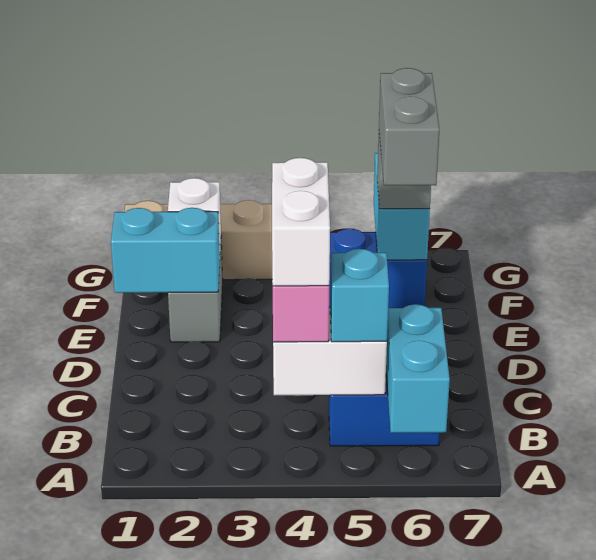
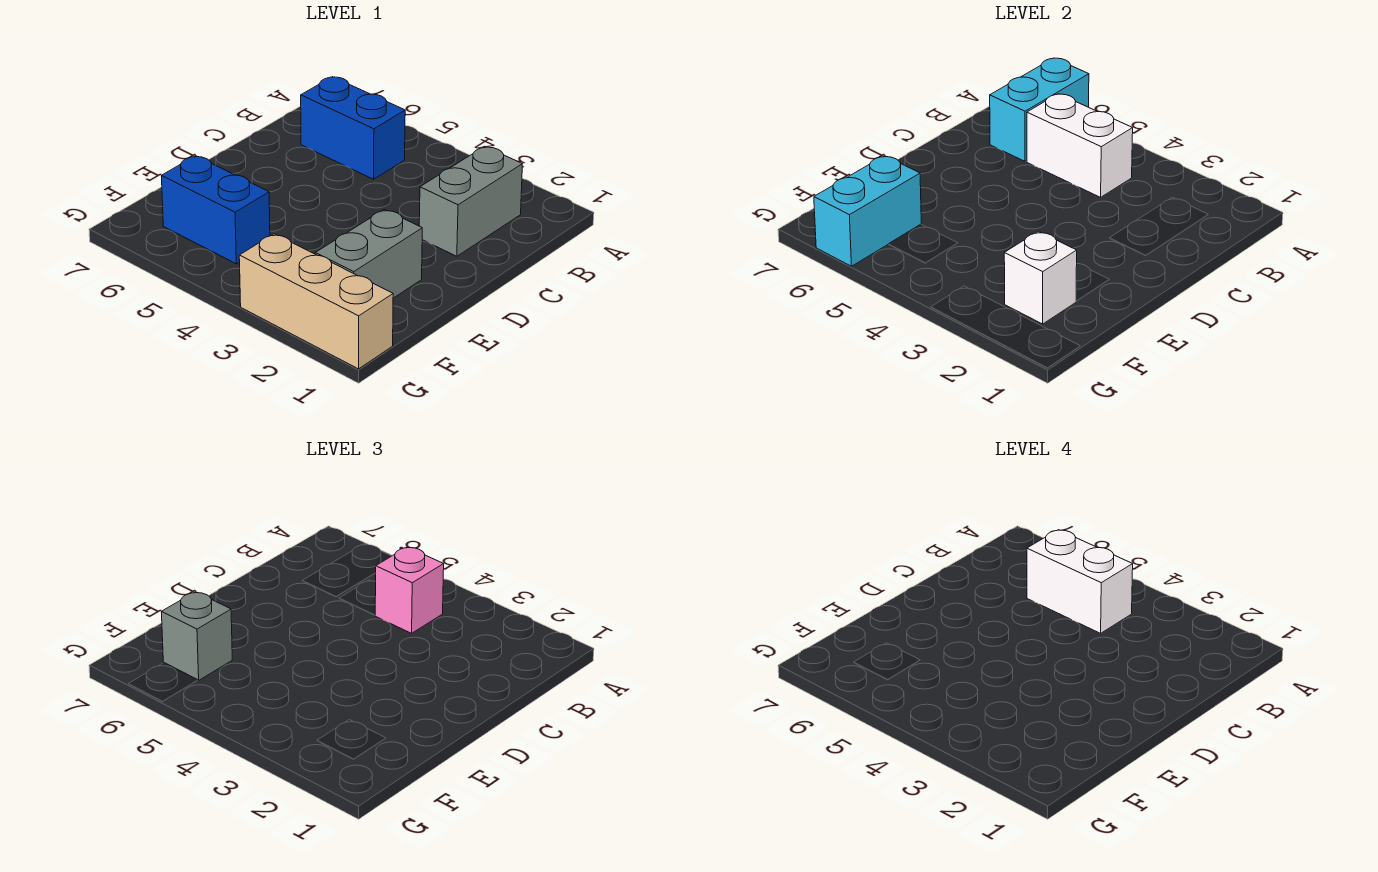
white 1x2 brick [272,158,330,286] -> white 1x2 brick turned to [1027,530,1133,633]
cyan 1x1 brick [330,249,389,342] -> none
cyan 1x2 brick [111,208,220,293] -> none
grey 1x2 brick [379,68,439,185] -> grey 1x2 brick moved to [419,146,522,256]

